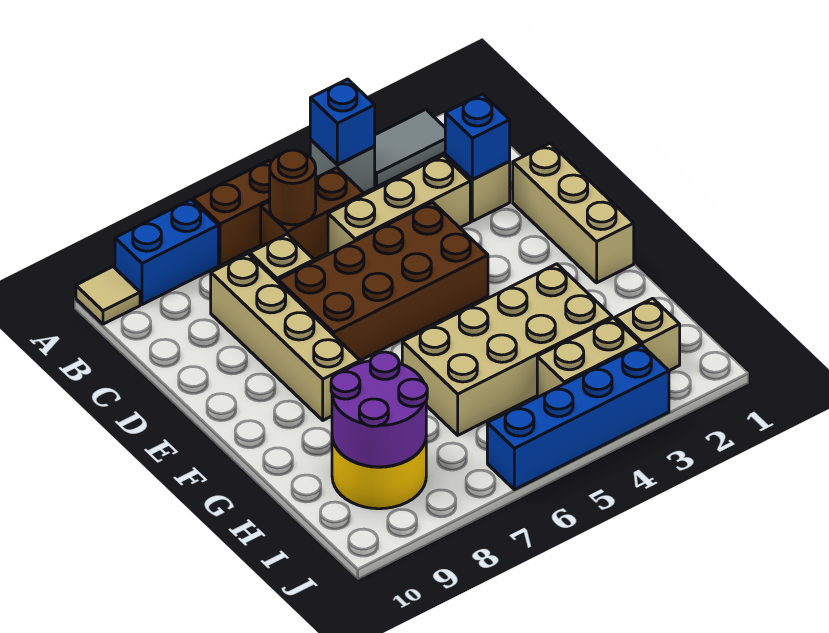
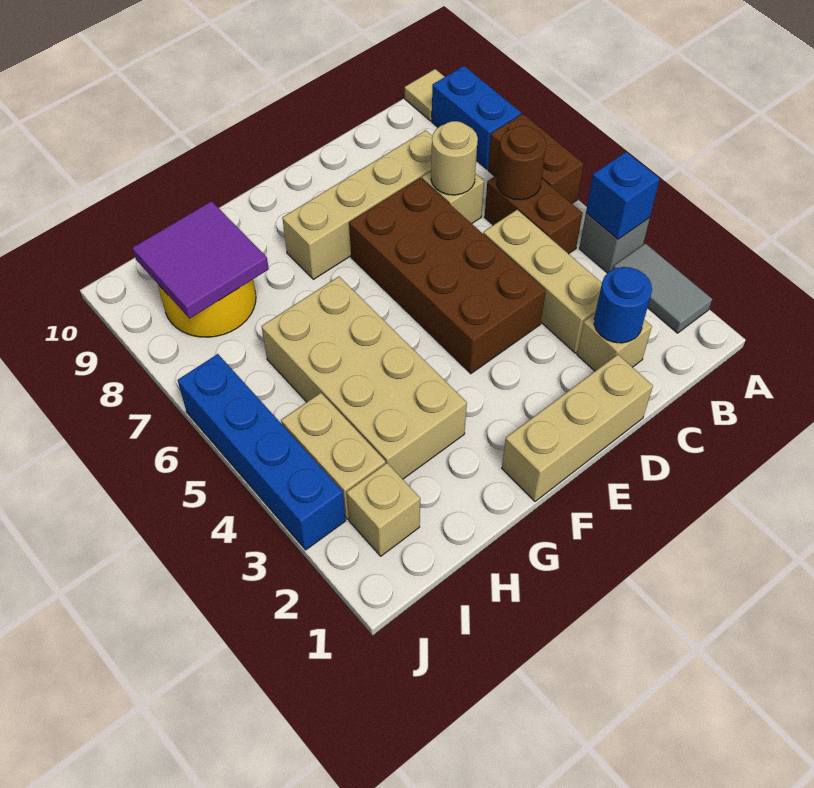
blue 1x1 brick [445,94,510,179] -> blue 1x1 round brick [594,267,652,343]
none -> tan 1x1 round brick [431,121,478,195]
purple 2x2 round brick [331,352,427,467] -> purple 2x2 tile [133,201,269,319]

